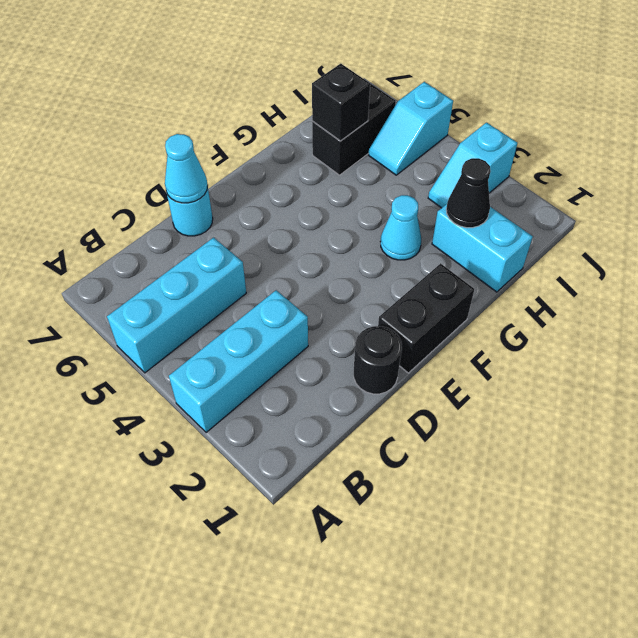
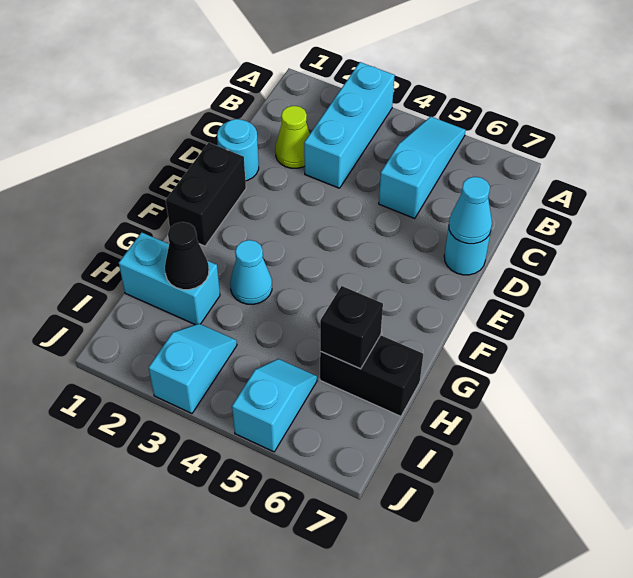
cyan 1x3 brick [107,238,246,373] -> cyan 1x3 slope [379,116,466,218]
none -> lime 1x1 cone [275,106,310,168]
black 1x1 round brick [354,326,402,394] -> cyan 1x1 round brick [217,119,259,181]
black 1x2 brick [312,84,396,175] -> black 1x2 brick turned to [320,335,423,416]

